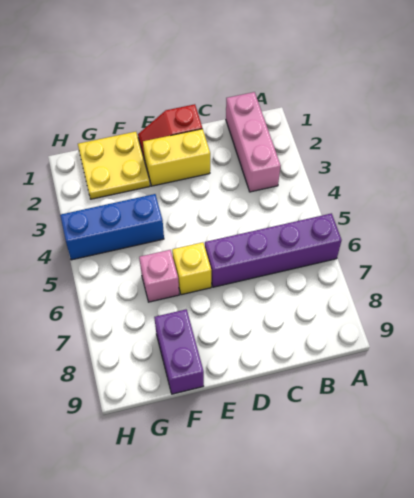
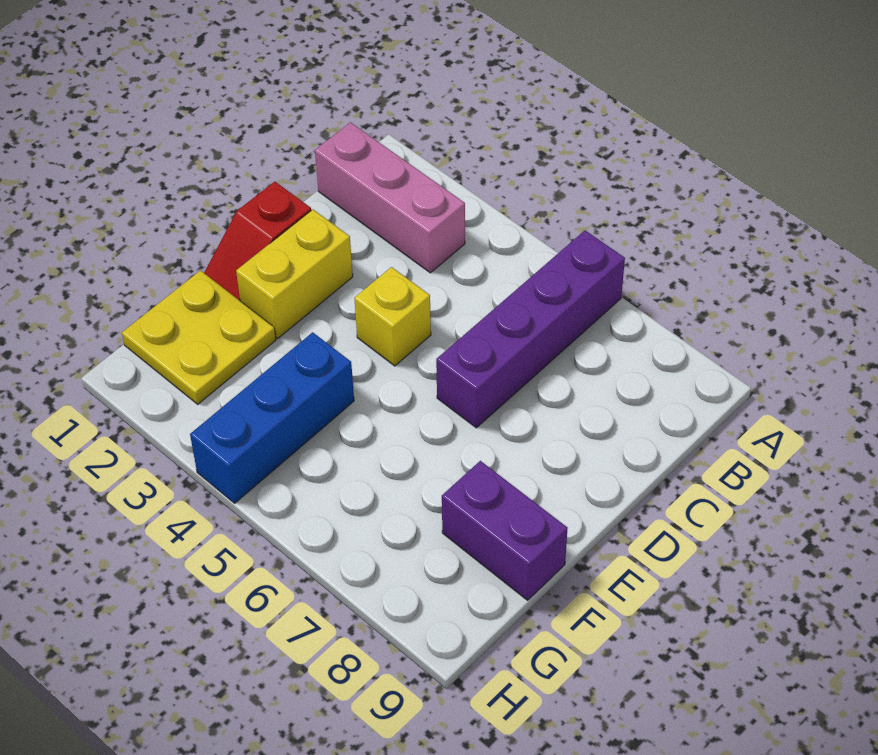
yellow 1x1 brick [172,242,211,295] -> yellow 1x1 brick moved to [354,267,431,366]
pink 1x1 brick [139,250,179,302] -> none

